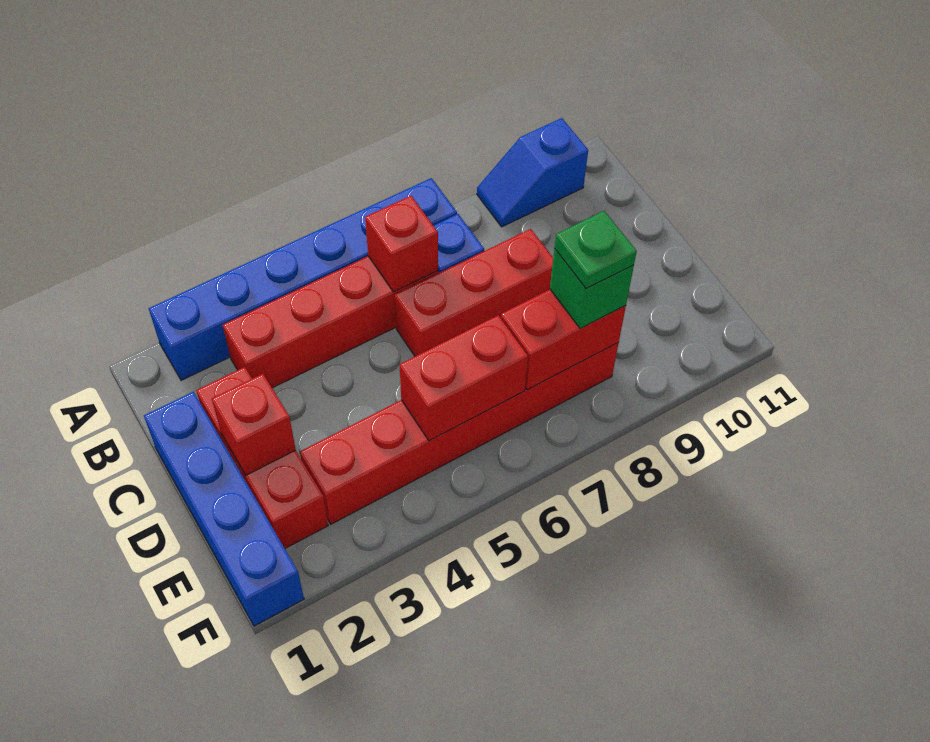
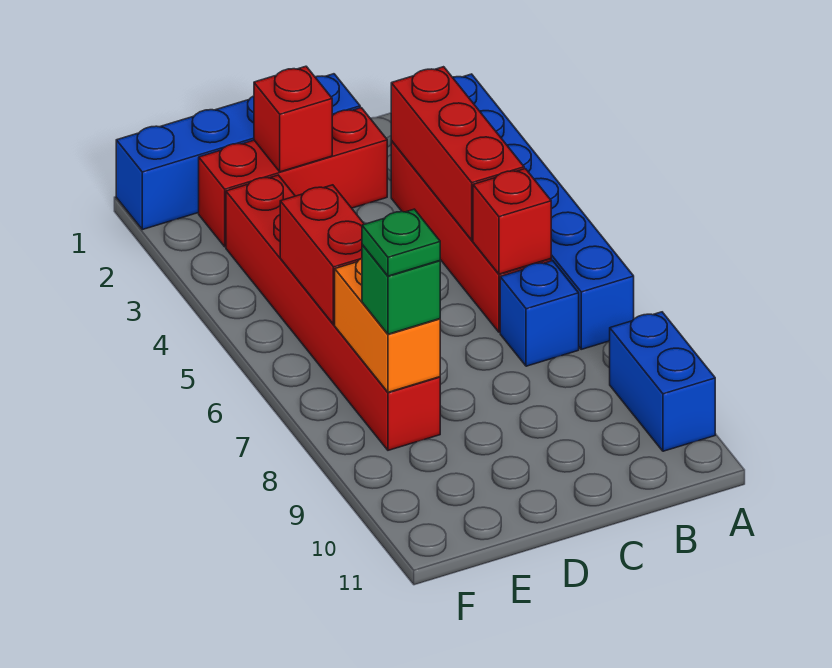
blue 1x2 slope [477,118,588,227] -> blue 1x2 brick [610,312,715,451]
red 1x3 brick [395,229,553,356] -> red 1x3 brick moved to [391,67,524,240]
red 1x2 brick [501,289,626,390] -> orange 1x2 brick [335,258,440,392]

